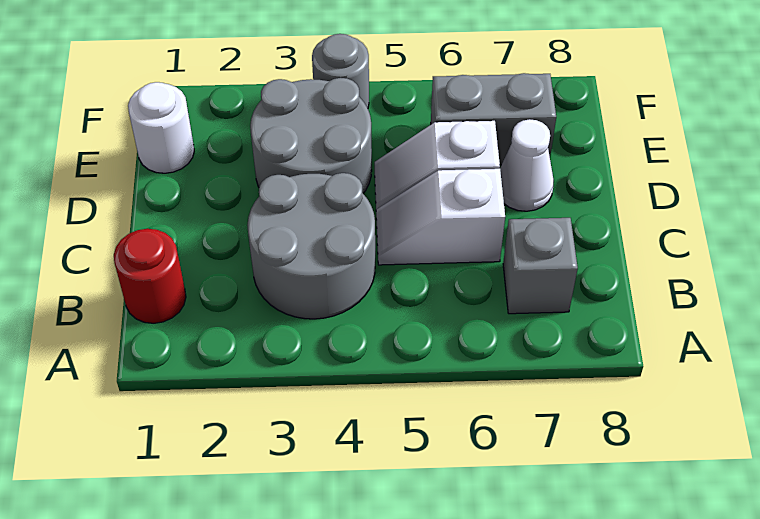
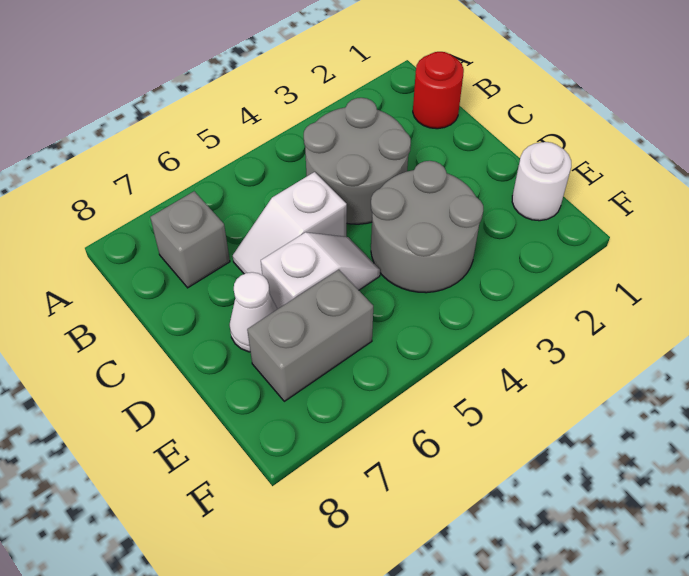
white 1x2 slope [376,169,505,265] -> white 1x2 slope turned to [233,172,347,275]
grey 1x1 round brick [312,34,369,108] -> none

